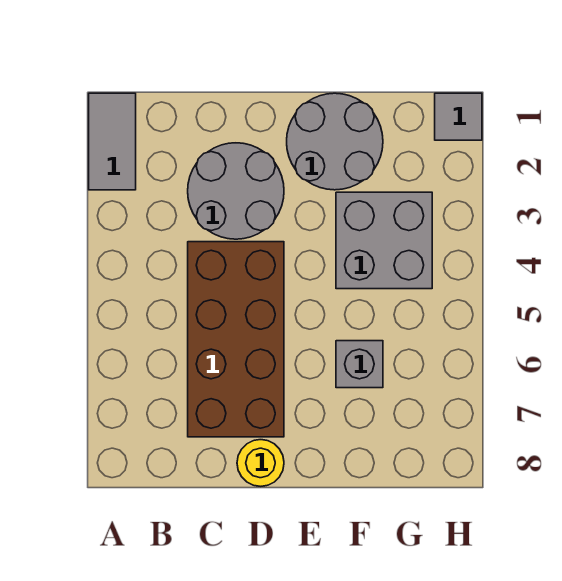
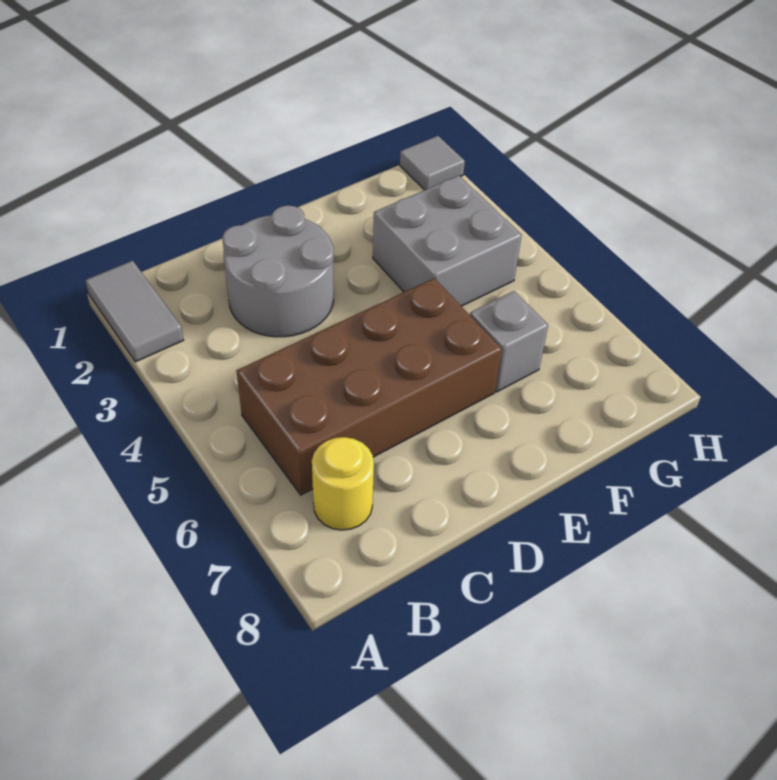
brown 2x4 brick [188,242,284,437] -> brown 2x4 brick turned to [237,278,502,495]
yellow 1x1 round brick [237,440,284,486] -> yellow 1x1 round brick moved to [312,437,374,530]
grey 2x2 round brick [287,93,383,190] -> none

